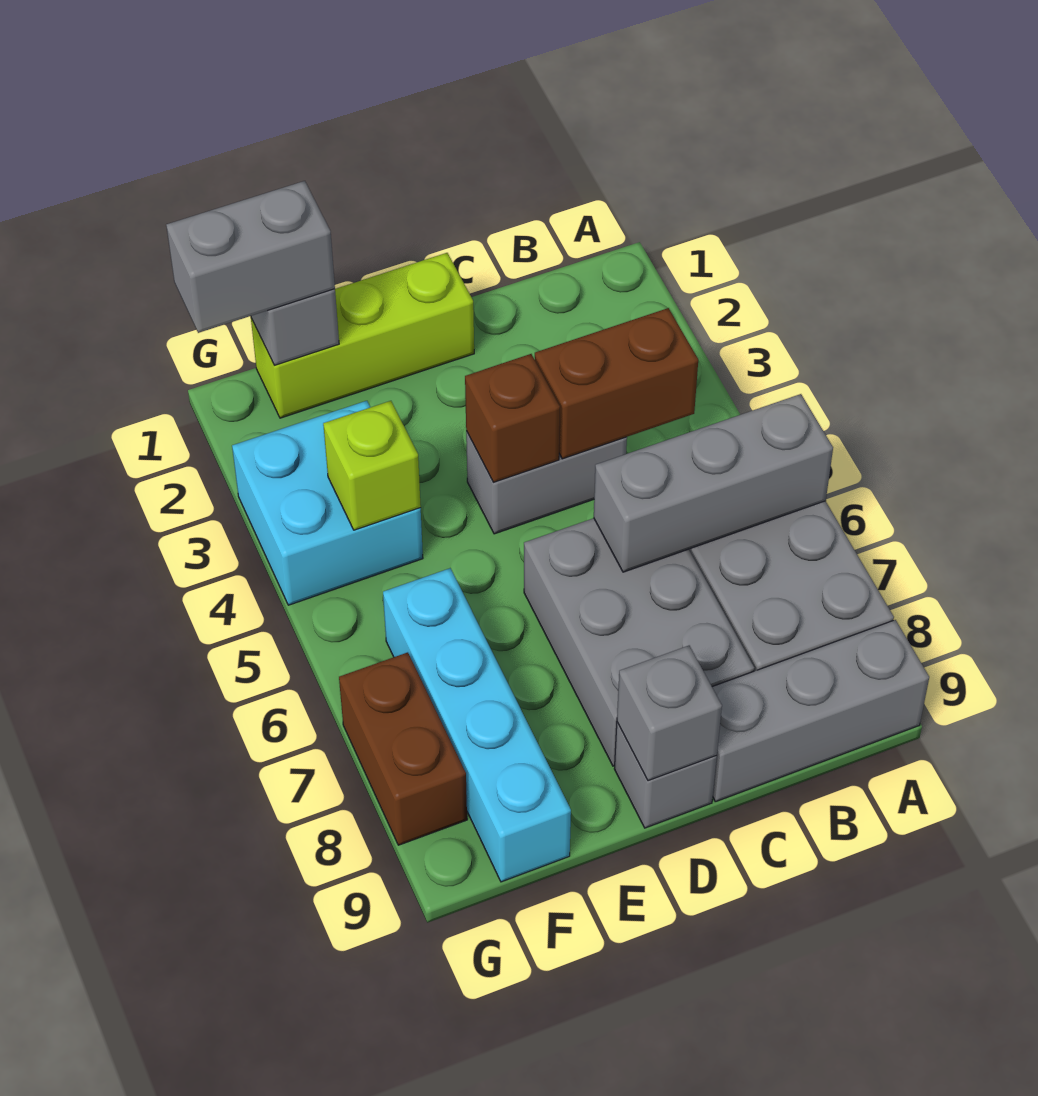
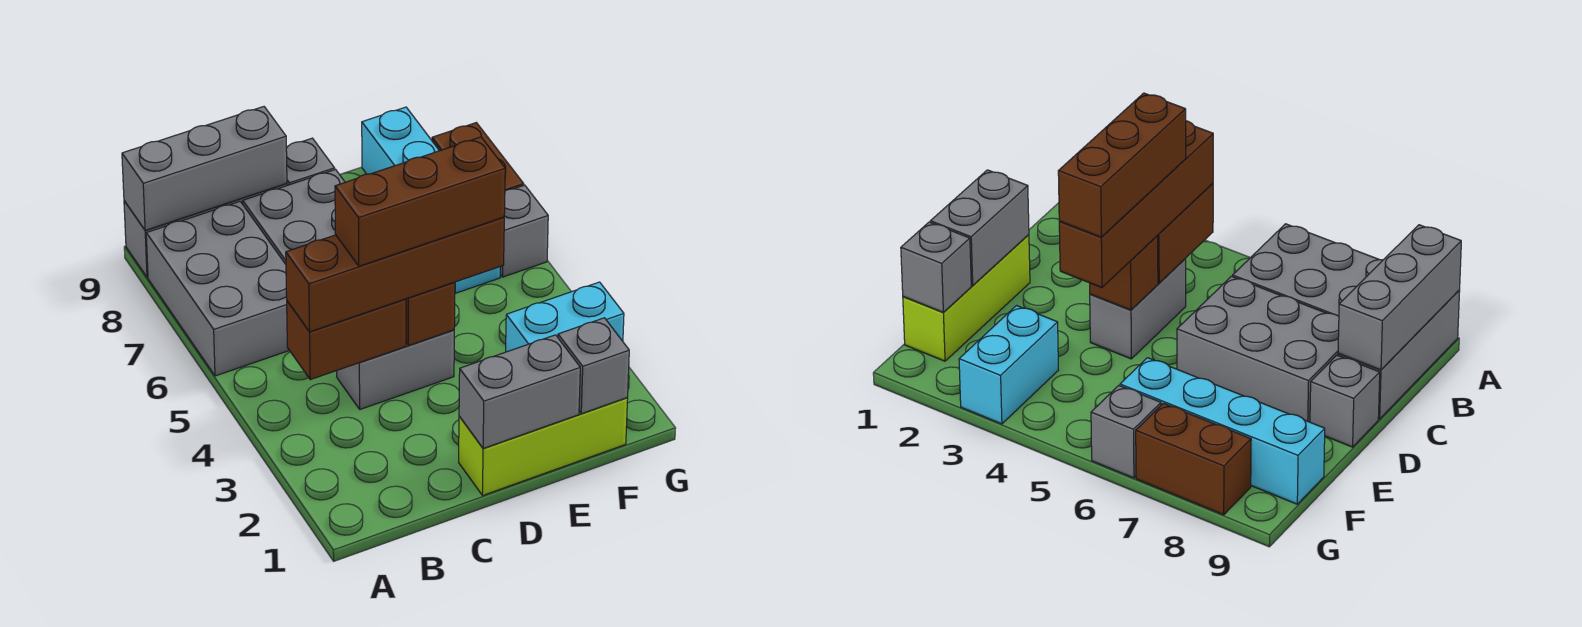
grey 1x3 brick [594,394,833,572] -> grey 1x3 brick moved to [122,107,287,230]
none -> brown 1x4 brick [286,217,504,332]
none -> brown 1x3 brick [335,137,505,266]
grey 1x1 brick [617,646,722,781] -> grey 1x1 brick moved to [500,185,548,277]
grey 1x2 brick [166,181,335,333] -> grey 1x2 brick moved to [459,335,580,449]
cyan 2x2 brick [232,401,423,605] -> cyan 1x2 brick [506,282,624,352]
lime 1x1 brick [323,401,421,530] -> none

